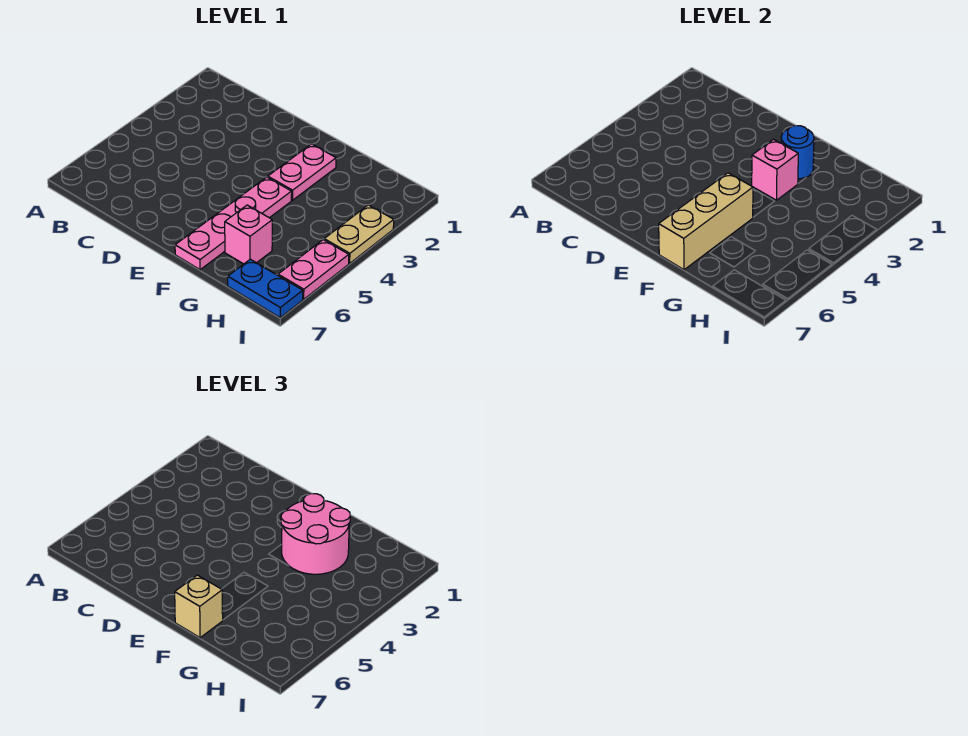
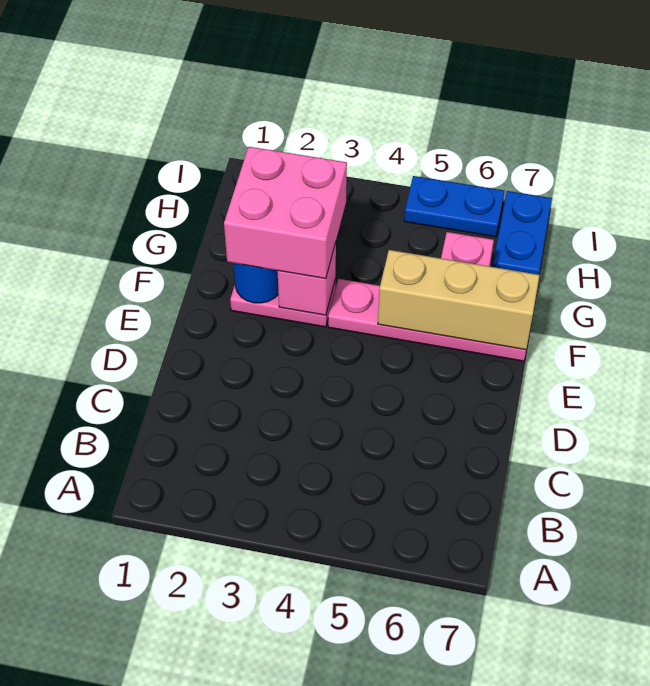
pink 2x2 round brick [281,494,350,574] -> pink 2x2 brick [224,147,347,279]
tan 1x1 brick [175,575,223,638] -> none
tan 1x2 plate [324,205,394,263] -> none
pink 1x2 plate [278,240,349,299] -> blue 1x2 plate [404,176,504,237]

